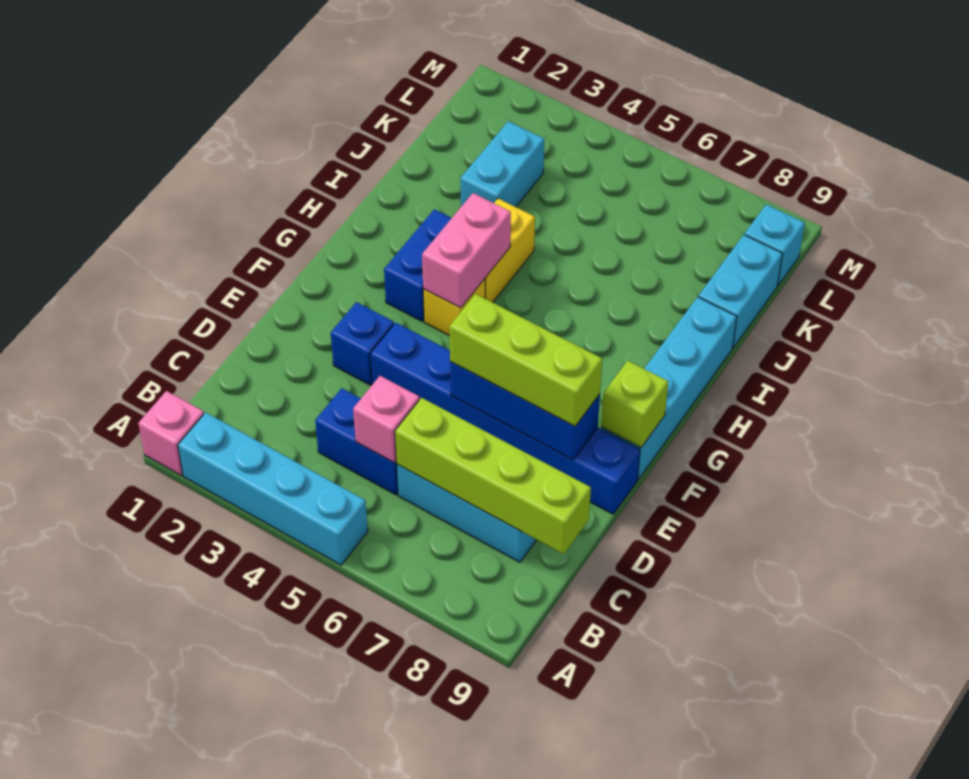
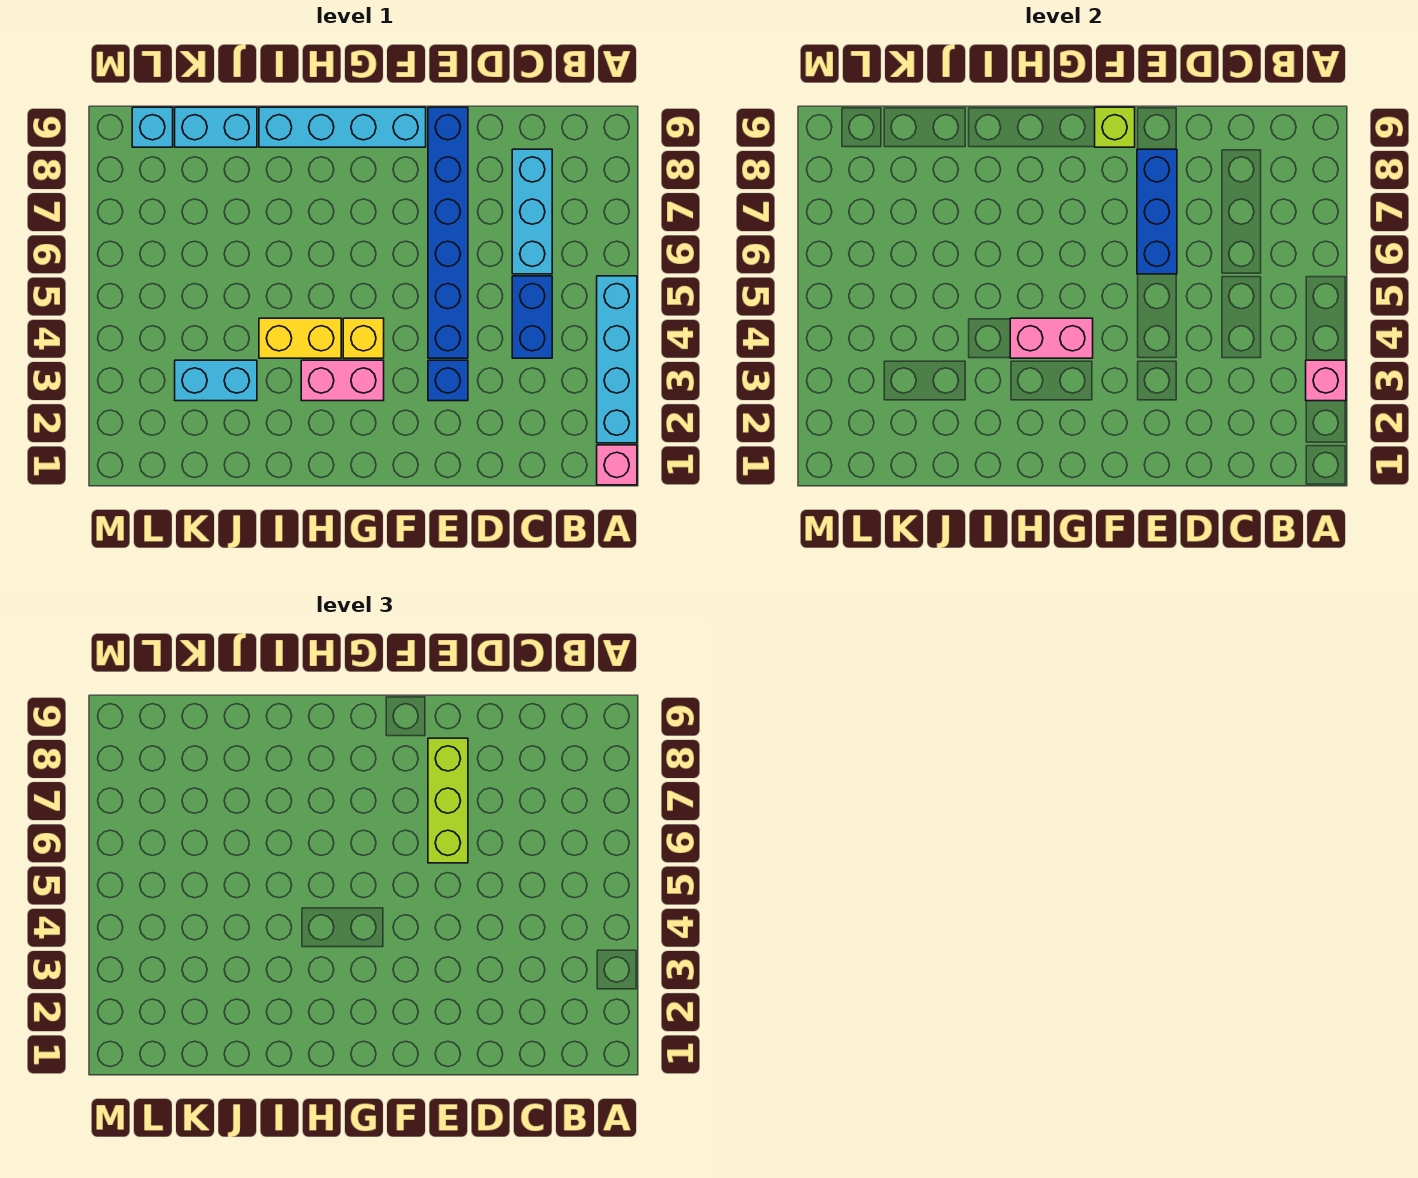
pink 1x1 brick [353,376,420,463] -> pink 1x1 brick moved to [1306,360,1346,401]
lime 1x4 brick [395,398,591,554] -> none
blue 1x2 brick [384,209,451,321] -> pink 1x2 brick [301,360,384,401]

